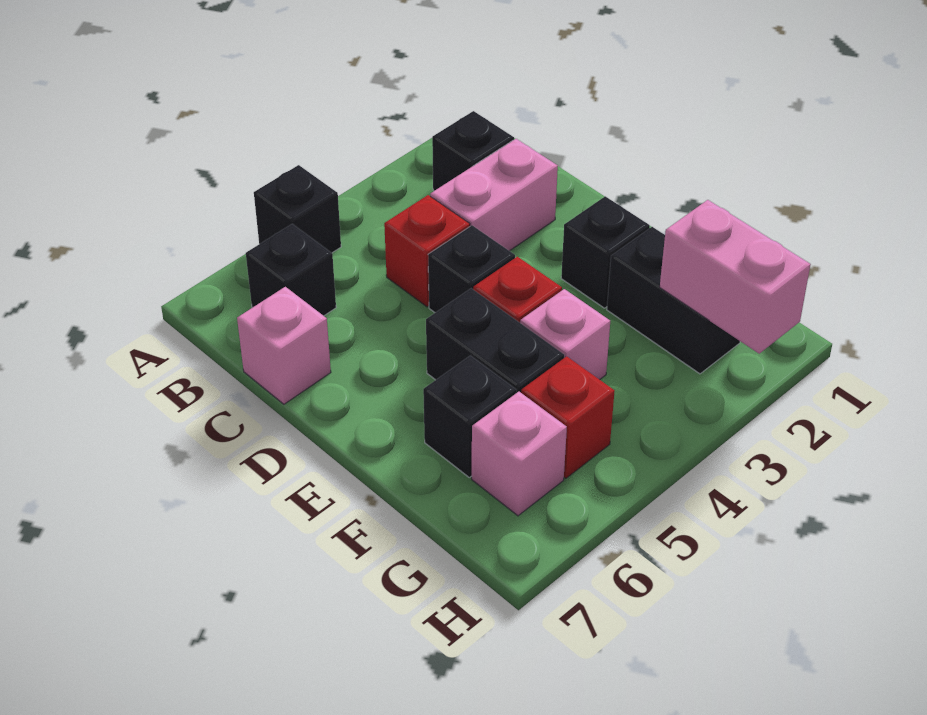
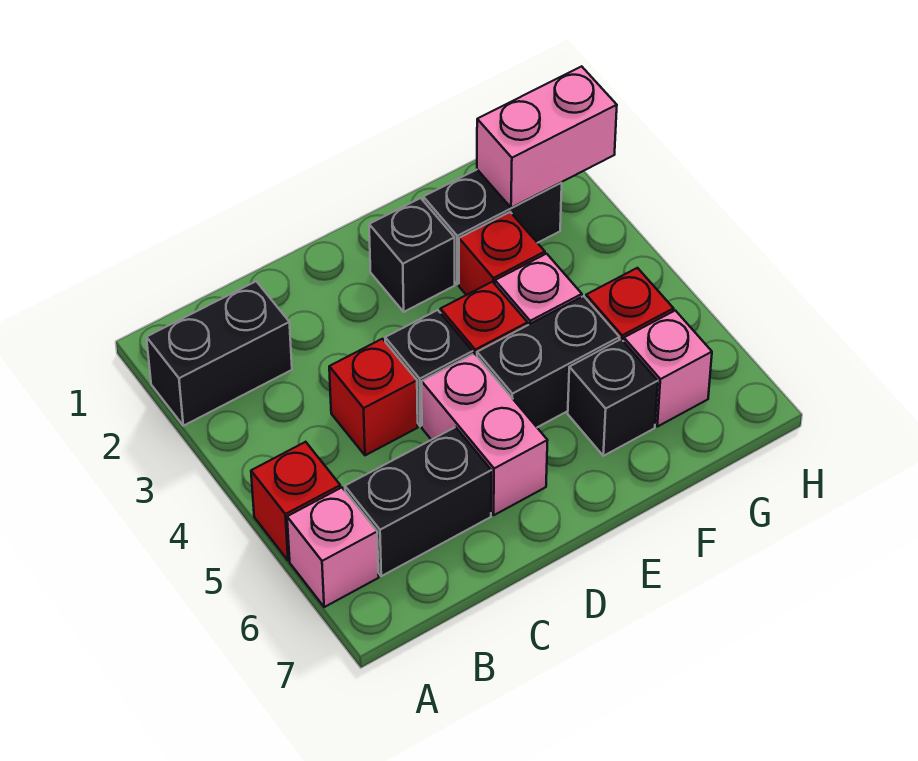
black 1x1 brick [254,165,341,253] -> red 1x1 brick [251,442,340,561]
black 1x1 brick [432,111,514,191] -> black 1x2 brick [146,281,292,426]
black 1x1 brick [246,224,336,316] -> black 1x2 brick [345,427,491,576]
pink 1x2 brick [430,139,558,251] -> pink 1x2 brick moved to [421,353,548,515]
pink 1x1 brick [237,287,331,404] -> pink 1x1 brick moved to [287,488,379,607]
none -> red 1x1 brick [459,212,545,295]

